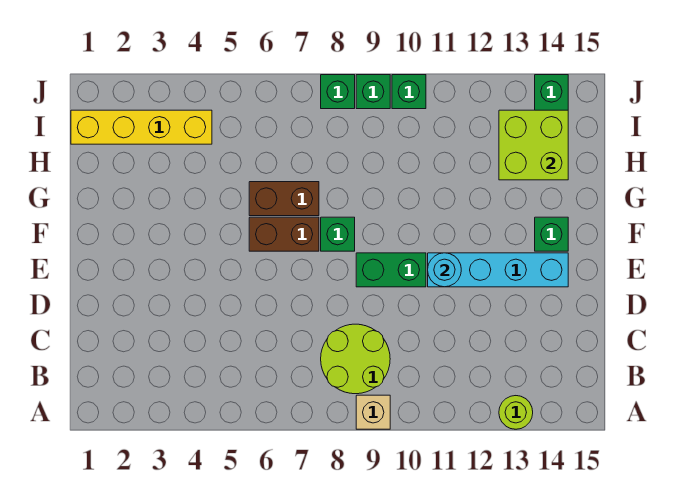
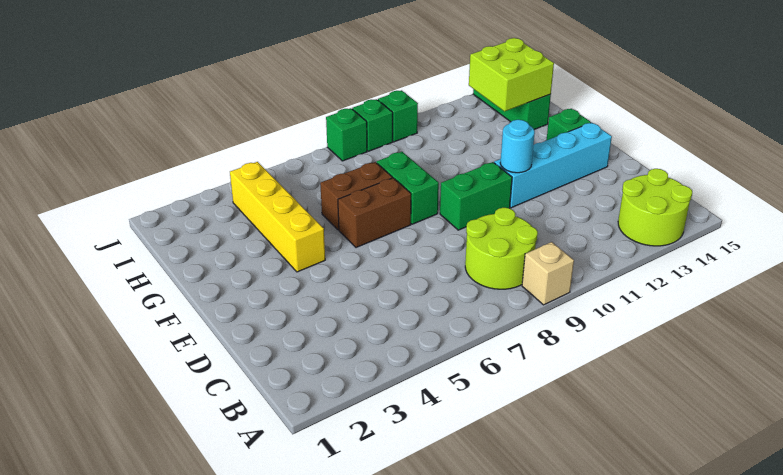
lime 1x1 round brick [499,396,533,429] -> lime 2x2 round brick [618,169,692,246]
green 1x1 brick [321,217,355,251] -> green 1x2 brick [377,152,439,224]
yellow 1x4 brick [71,110,212,144] -> yellow 1x4 brick turned to [230,162,325,272]

